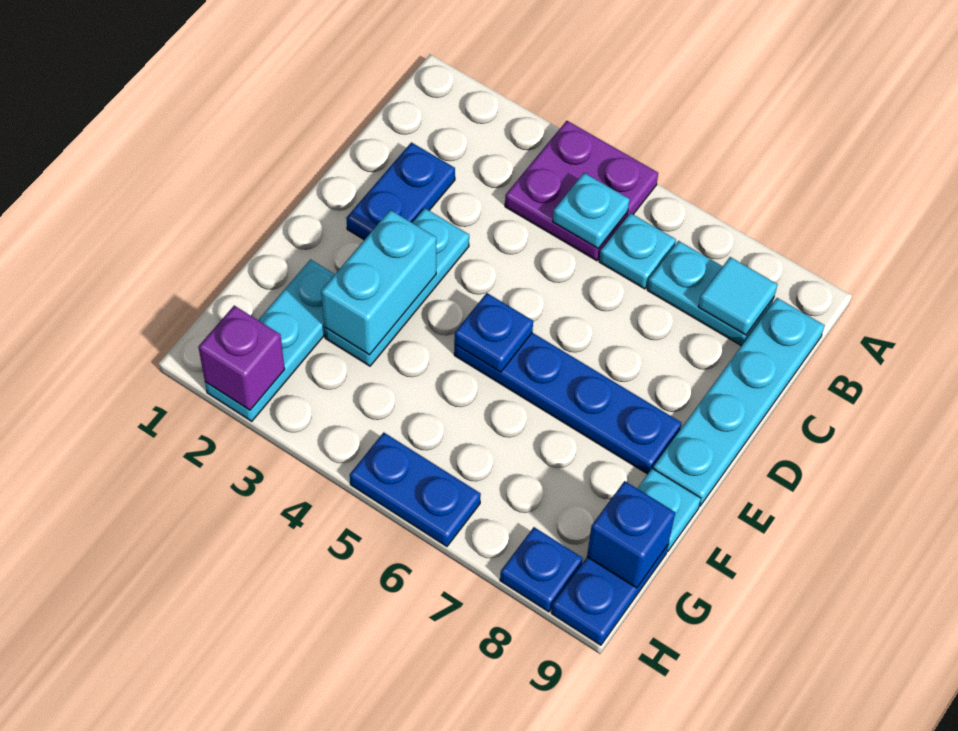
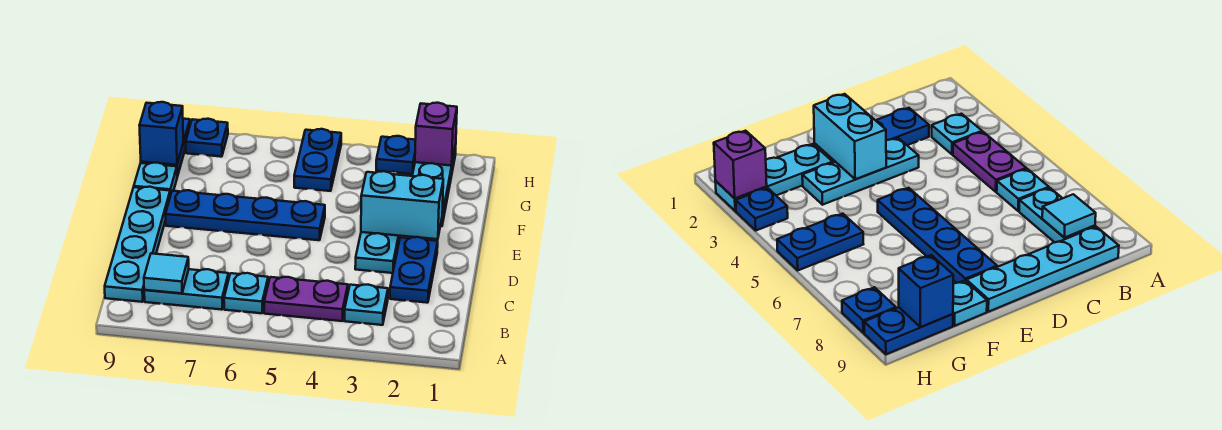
purple 2x2 plate [505,121,658,261] -> purple 1x2 plate [264,277,348,321]
cyan 1x1 plate [553,173,630,248] -> cyan 1x1 plate moved to [344,285,388,325]
cyan 1x2 brick [321,210,436,355] -> cyan 1x2 brick turned to [361,171,443,239]
blue 1x1 plate [454,293,533,372] -> blue 1x1 plate moved to [376,136,415,174]
blue 1x2 plate [350,432,481,546] -> blue 1x2 plate turned to [294,129,341,191]

